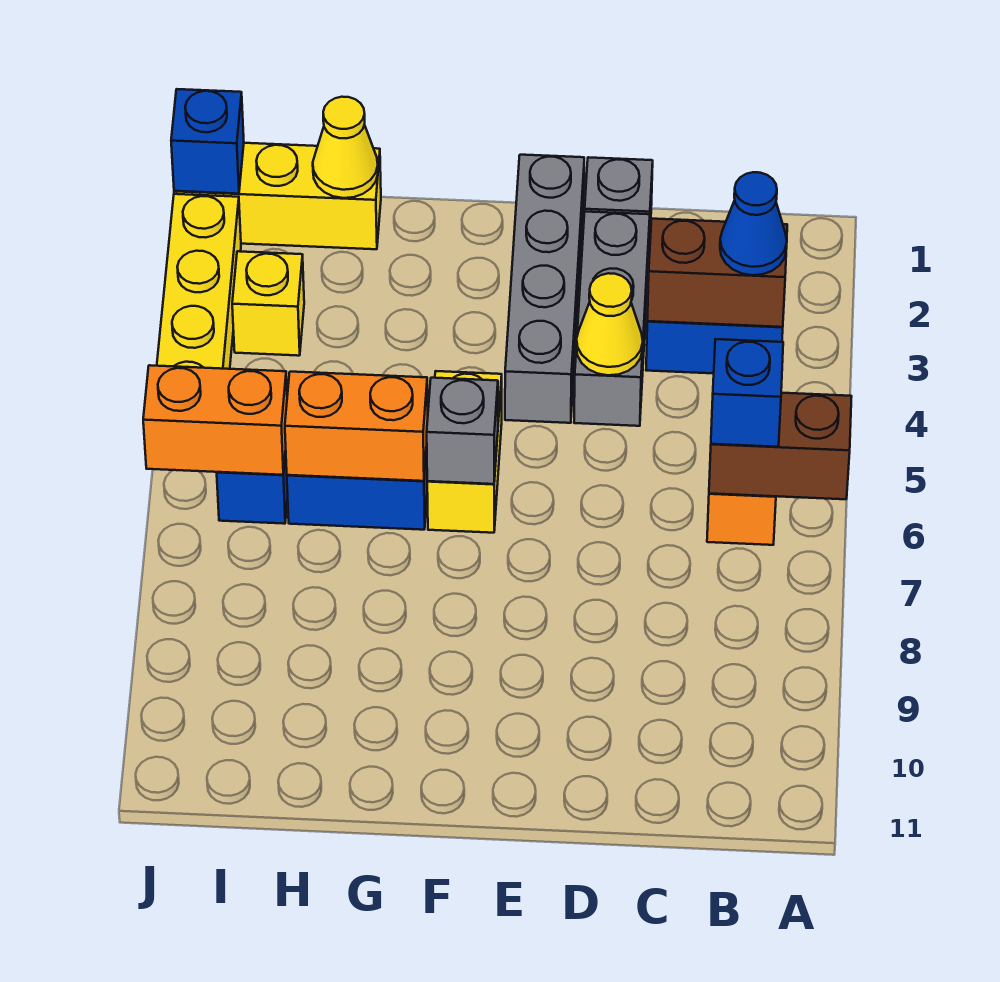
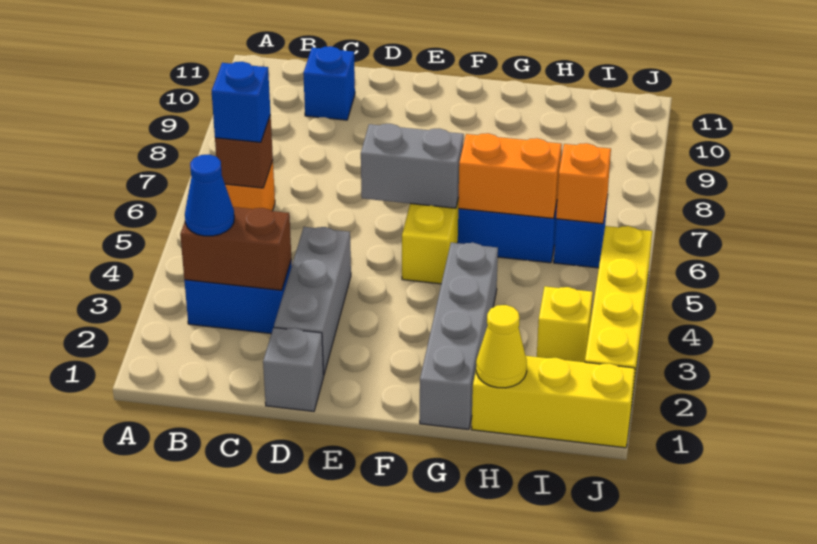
brown 1x2 brick [709,393,852,499] -> brown 1x1 brick [215,115,273,188]
yellow 1x1 cone [576,273,643,375] -> none
grey 1x4 brick [505,155,584,423] -> grey 1x4 brick moved to [420,243,498,429]
grey 1x1 brick [427,378,498,484] -> grey 1x2 brick [361,124,464,208]
orange 1x2 brick [143,365,287,475] -> orange 1x1 brick [556,143,611,224]
blue 1x1 brick [171,89,244,194] -> blue 1x1 brick moved to [303,46,355,120]

